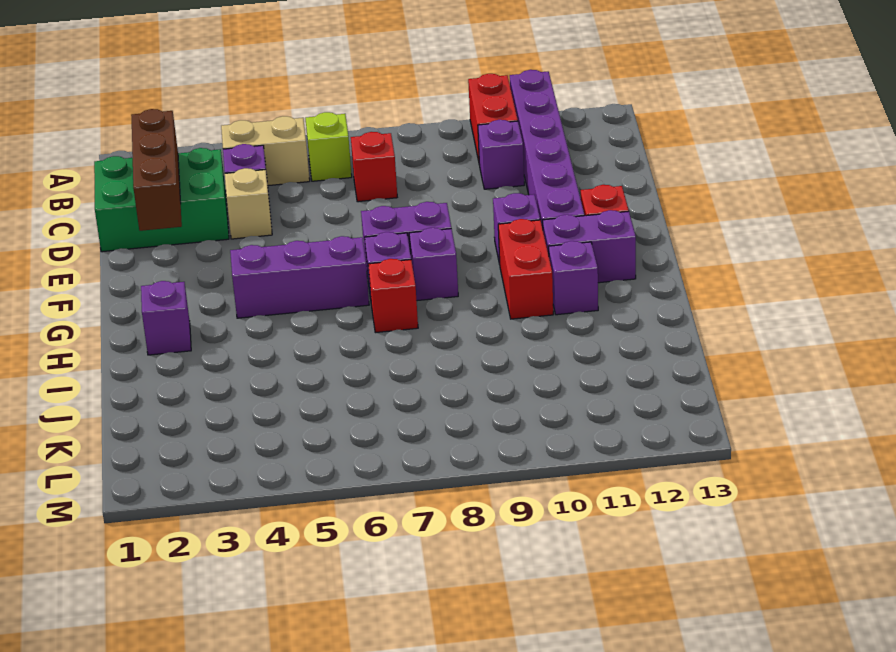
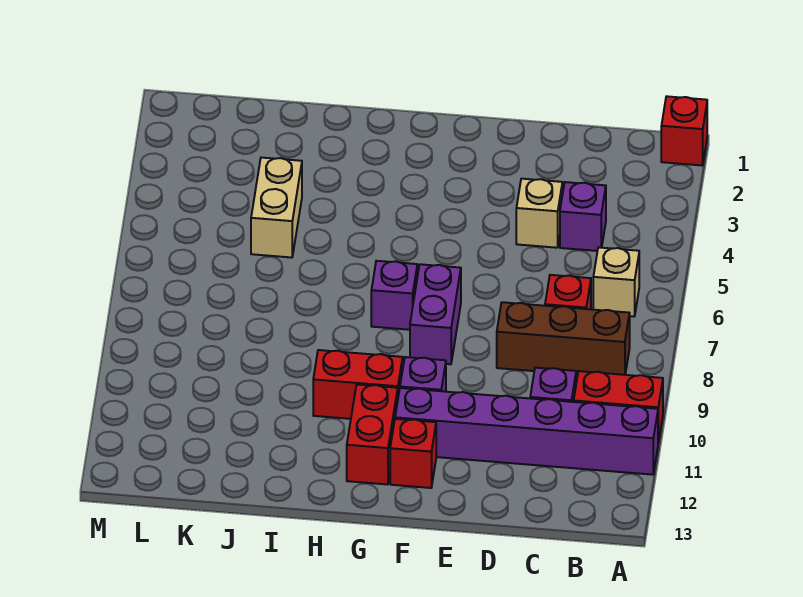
tan 1x2 brick [221,116,310,186] -> tan 1x2 brick moved to [251,158,302,258]
lime 1x1 brick [306,112,352,181] -> tan 1x1 brick [593,247,639,317]
green 2x3 brick [94,148,229,252] -> none
brown 1x3 brick [131,109,182,231] -> brown 1x3 brick moved to [497,302,630,375]
purple 1x3 brick [230,236,369,318] -> none
purple 1x1 brick [409,228,458,301] -> none
purple 1x2 brick [543,210,636,283] -> red 1x2 brick [347,385,398,484]
purple 1x1 brick [141,281,191,355] -> none
red 1x1 brick [368,259,418,333] -> red 1x1 brick moved to [661,96,707,166]
purple 1x1 brick [549,241,598,315] -> none

